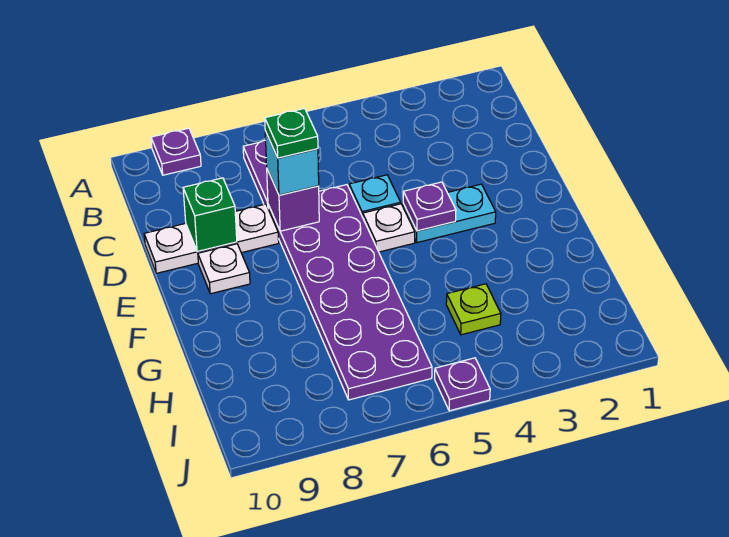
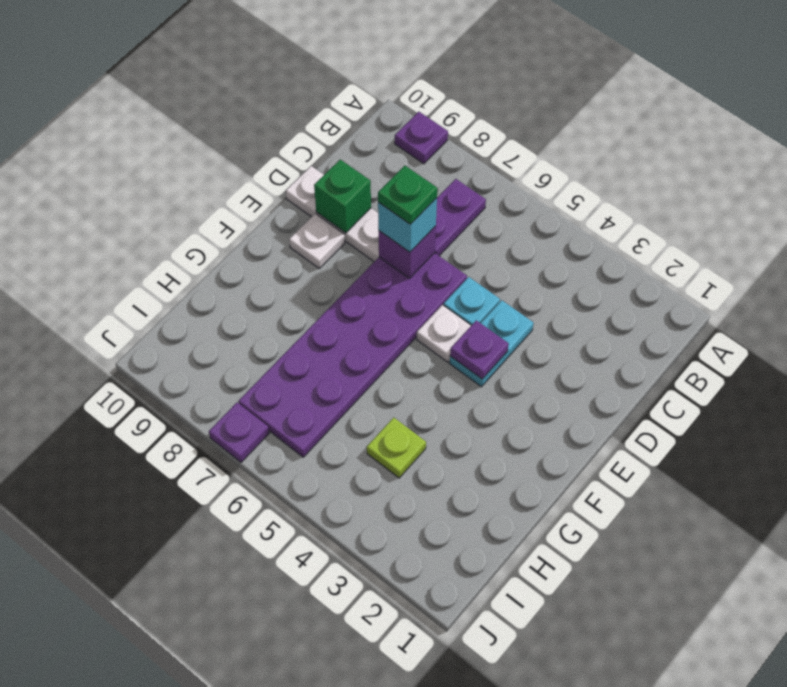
cyan 1x2 plate [403,184,496,243] -> cyan 1x2 plate turned to [450,300,534,387]
purple 1x1 plate [435,358,490,411] -> purple 1x1 plate moved to [209,402,269,462]

